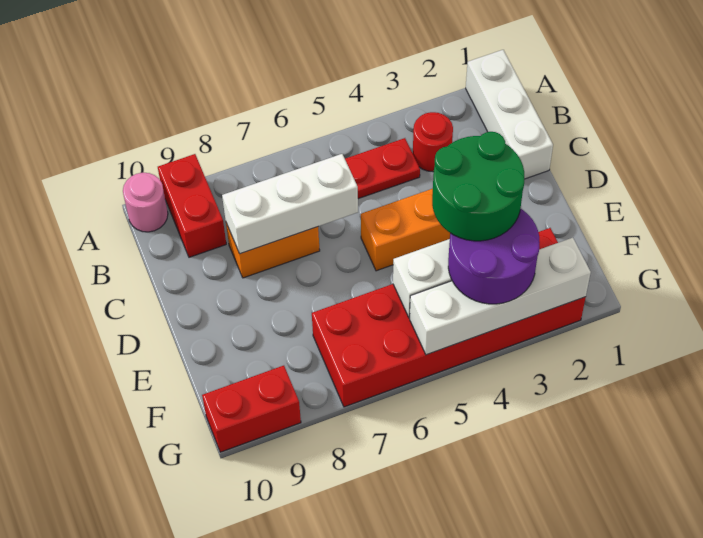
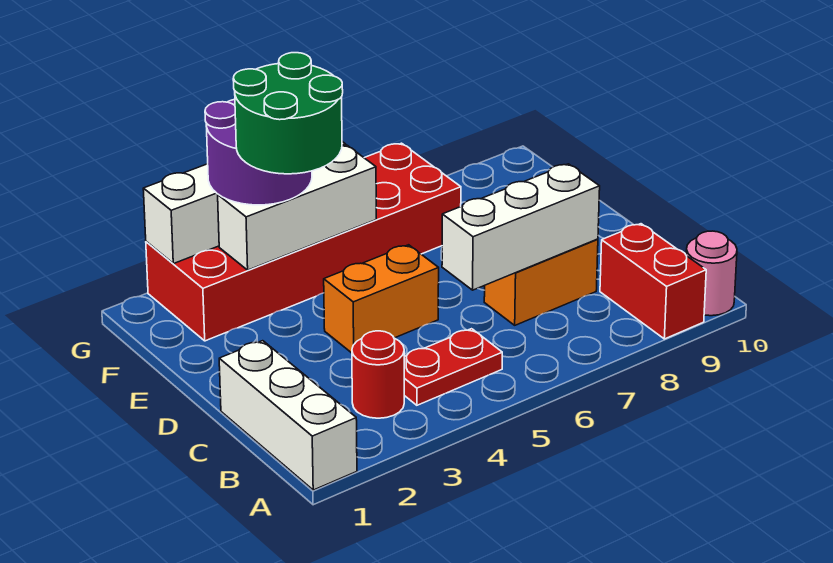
red 1x2 brick [202,366,301,452] -> none

